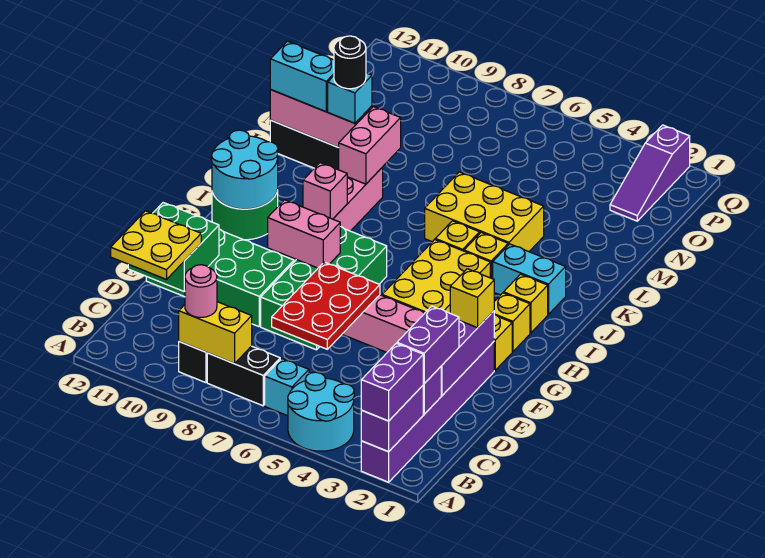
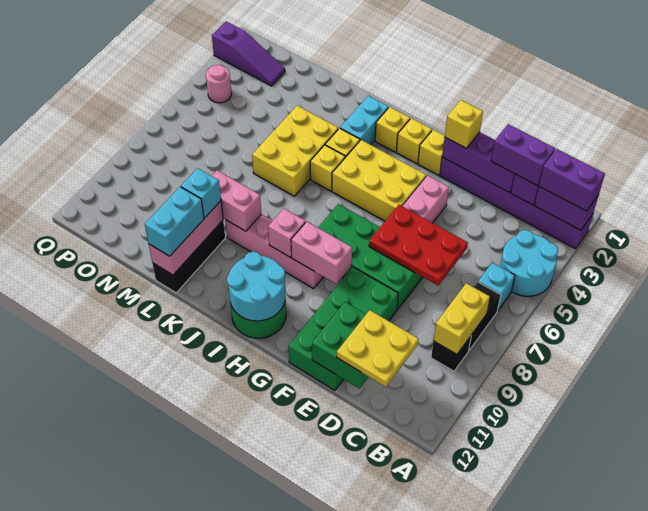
pink 1x1 round brick [185,265,217,317] -> pink 1x1 round brick moved to [206,65,232,103]
pink 1x2 brick [268,200,340,268] -> pink 1x2 brick turned to [291,222,352,284]
black 1x1 round brick [334,36,366,89] -> none

